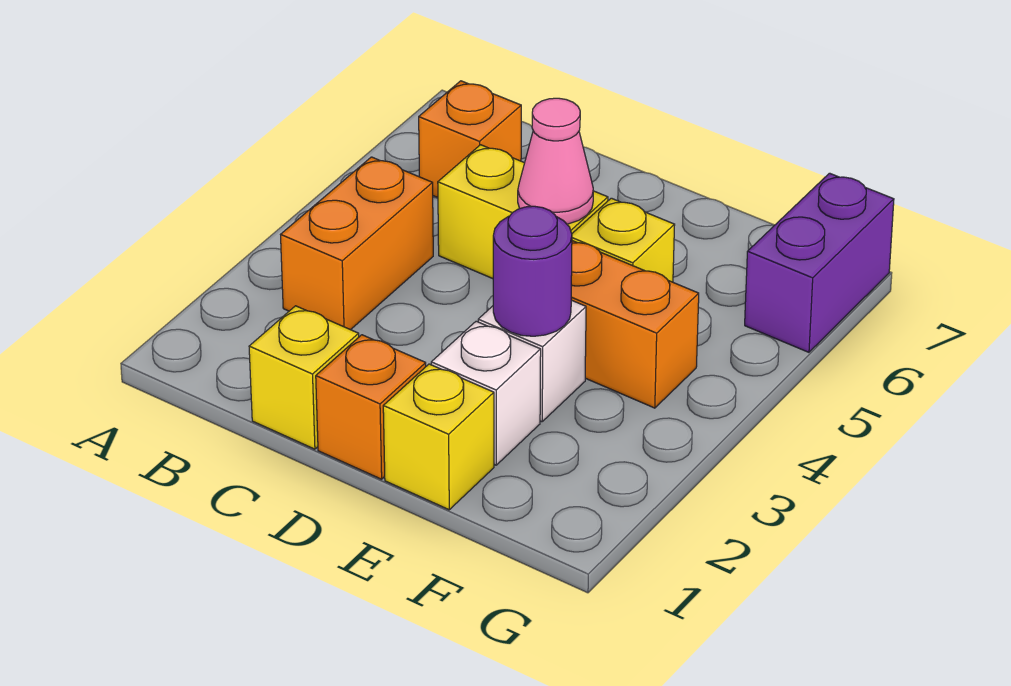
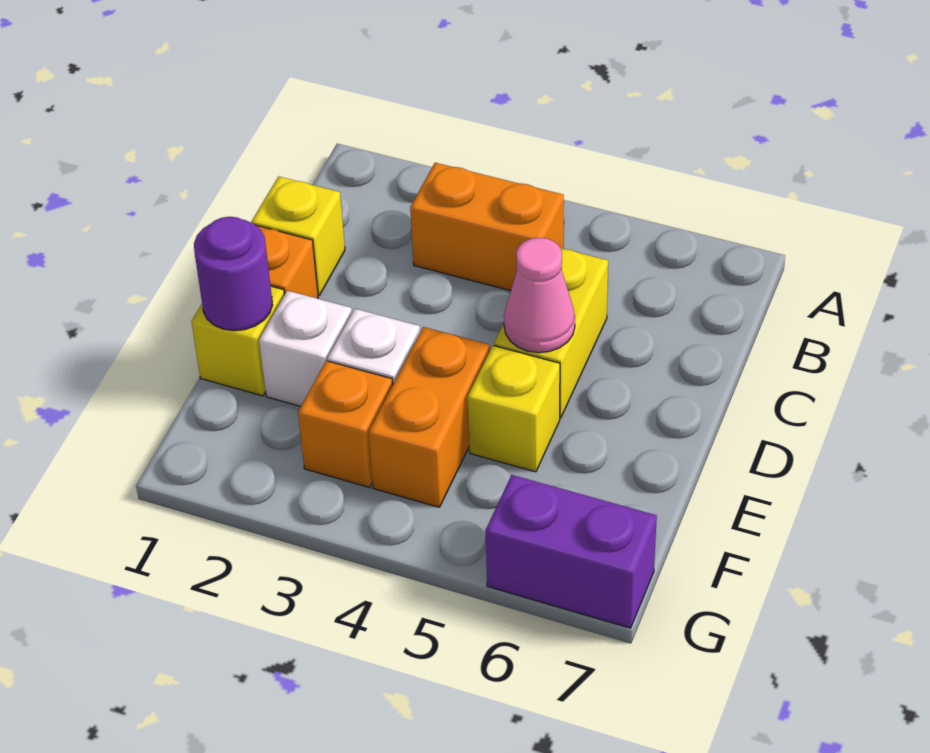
orange 1x1 brick [419,81,521,197] -> orange 1x1 brick moved to [298,361,393,487]
purple 1x1 round brick [493,206,572,336] -> purple 1x1 round brick moved to [194,217,273,331]

